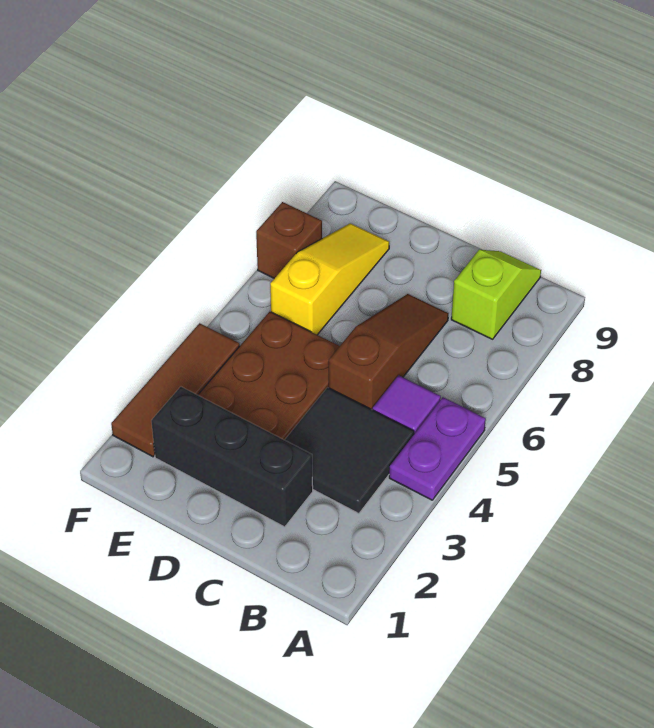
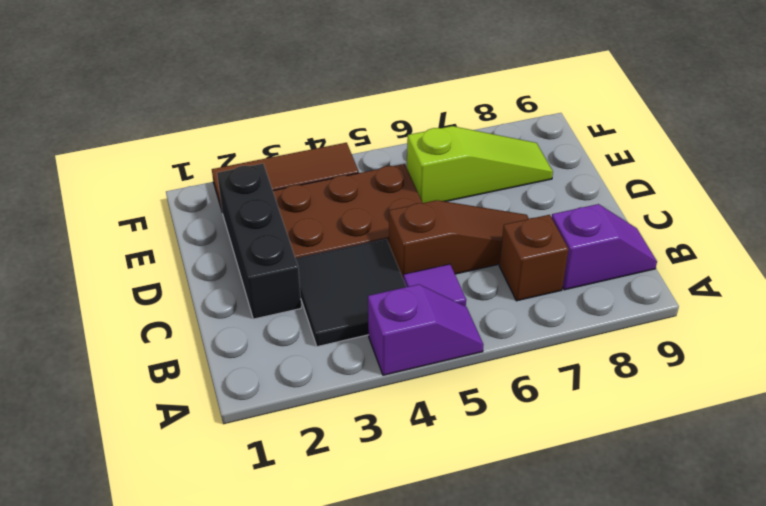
purple 1x2 plate [389,397,486,500] -> purple 1x2 slope [368,284,484,375]
lime 1x2 slope [451,250,541,339] -> purple 1x2 slope [552,204,657,290]
yellow 1x3 slope [270,223,389,335] -> lime 1x3 slope [407,126,553,203]
brown 1x1 brick [256,202,322,278] -> brown 1x1 brick moved to [499,215,569,301]

